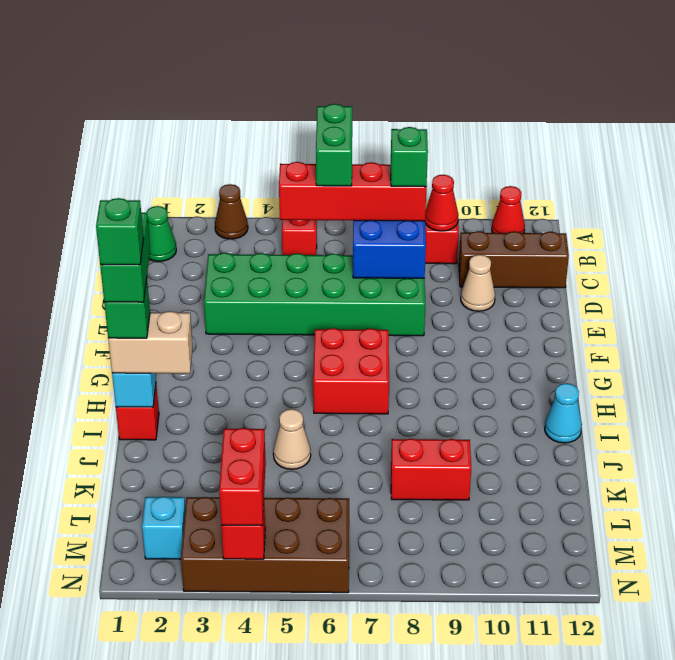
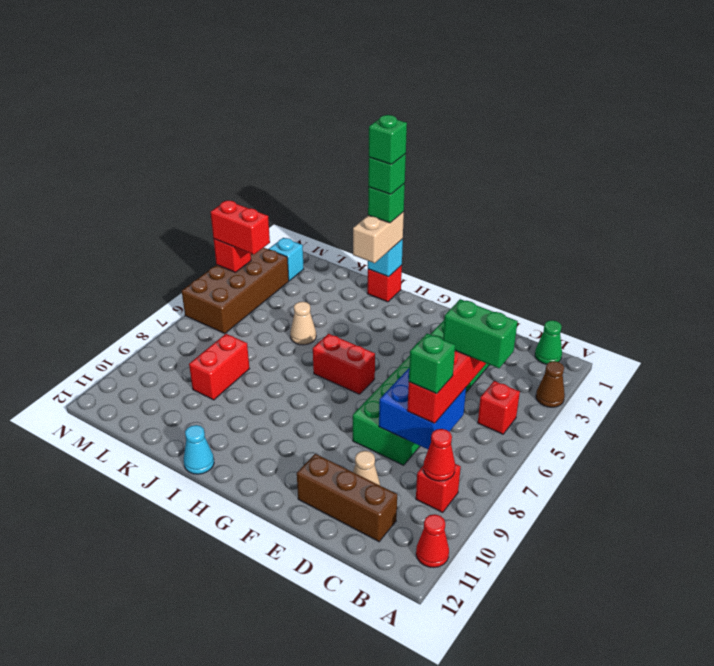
brown 1x3 brick [459,231,569,288] -> brown 1x3 brick turned to [297,454,397,542]
red 2x2 brick [313,328,389,414] -> red 1x2 brick [313,334,375,394]
green 1x2 brick [100,213,150,302] -> green 1x1 brick [368,154,406,194]

